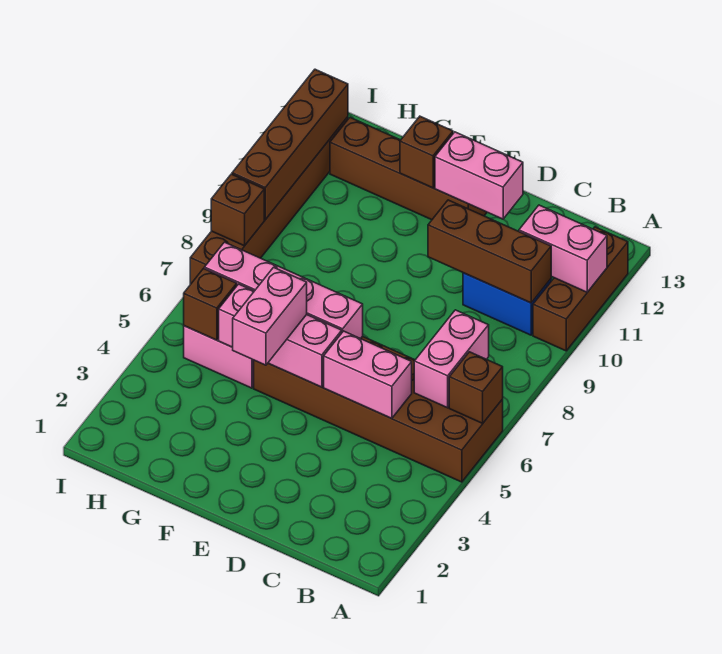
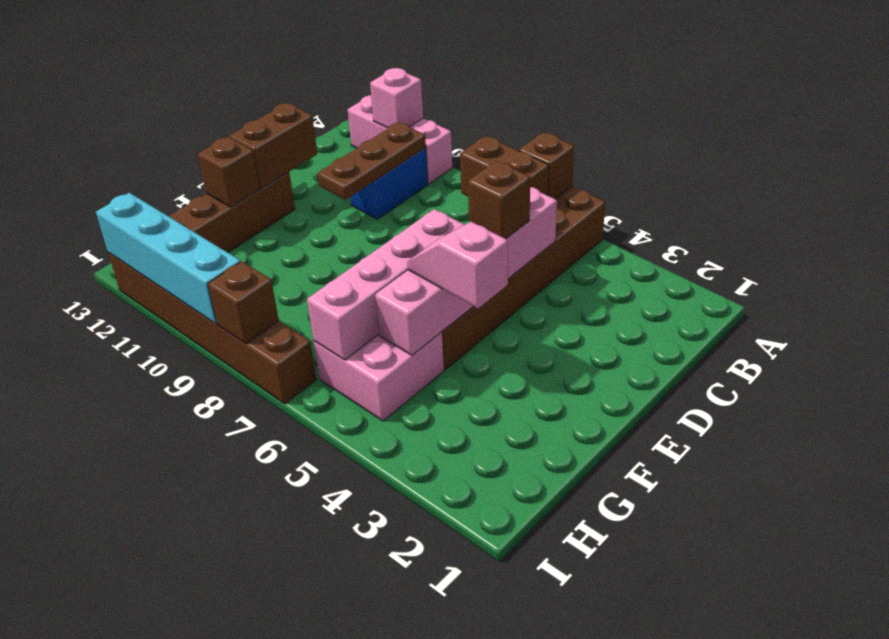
brown 1x3 brick [533,227,628,351] -> pink 1x3 brick [347,95,452,184]
pink 1x2 brick [519,205,607,292] -> pink 1x1 brick [370,68,423,128]
pink 1x2 brick [414,310,489,408] -> brown 1x2 brick [460,136,549,196]
brown 1x3 brick [428,200,551,303] -> brown 1x3 plate [317,122,426,200]
pink 1x2 brick [435,132,523,219] -> brown 1x2 brick [229,103,317,189]
pink 1x2 brick [232,267,307,365] -> pink 1x2 slope [407,222,508,308]
brown 1x1 brick [184,269,237,340] -> brown 1x1 brick moved to [468,161,530,239]
brown 1x4 brick [232,69,348,220] -> cyan 1x4 brick [96,193,240,324]

